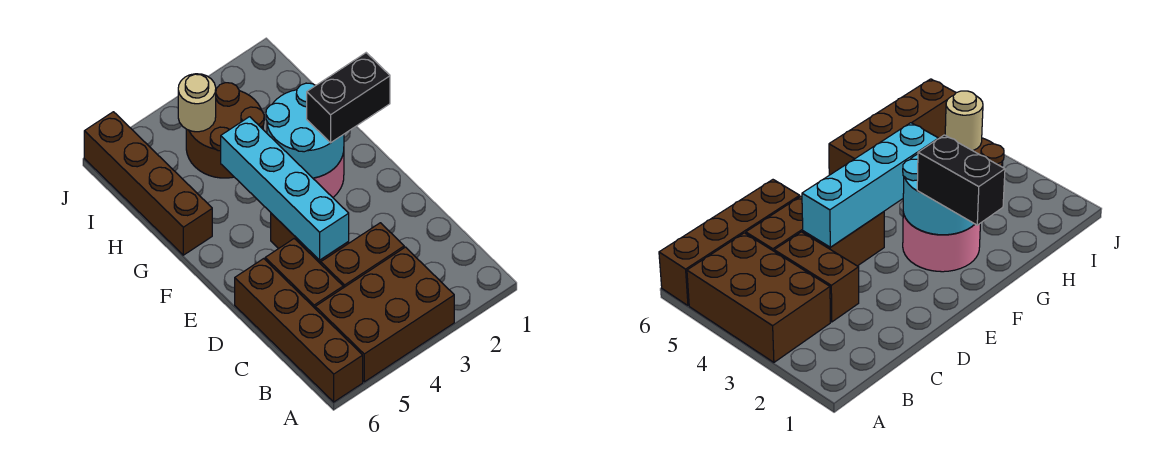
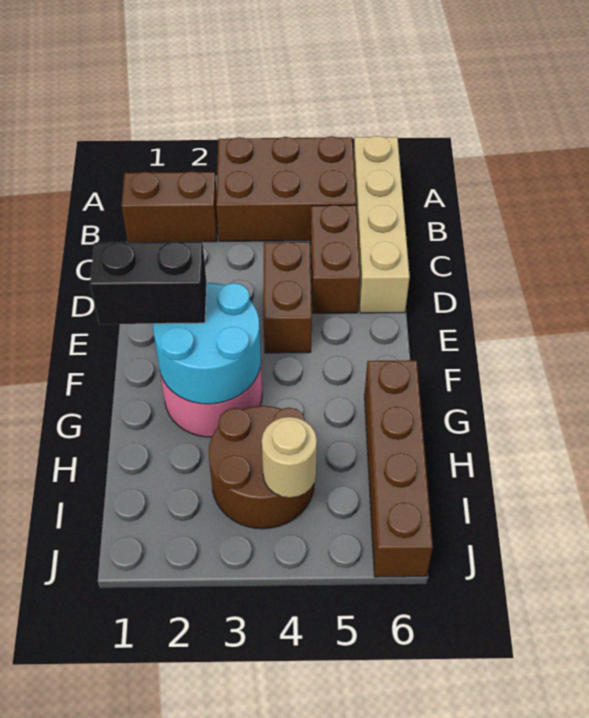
brown 1x4 brick [235,259,363,402] -> tan 1x4 brick [353,136,410,313]
brown 1x2 brick [321,223,404,288] -> brown 1x2 brick moved to [121,171,218,242]
cyan 1x4 brick [221,117,349,260] -> none

